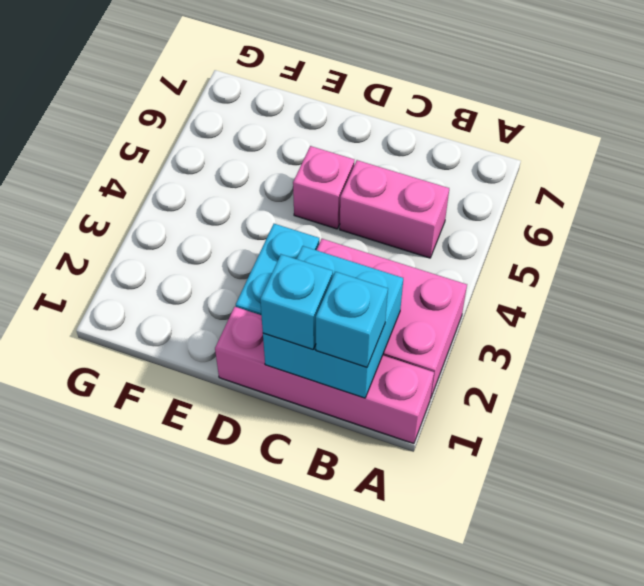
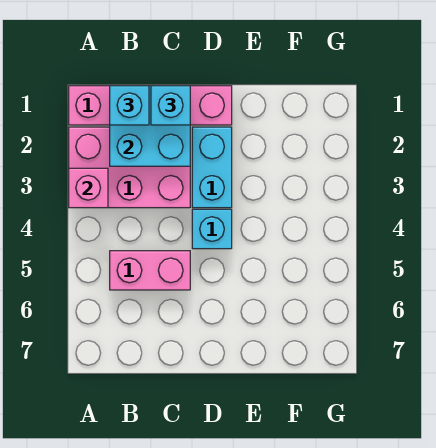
none -> cyan 1x1 brick [192,209,232,249]
pink 1x1 brick [293,146,355,229] -> pink 1x1 brick moved to [69,168,108,208]

